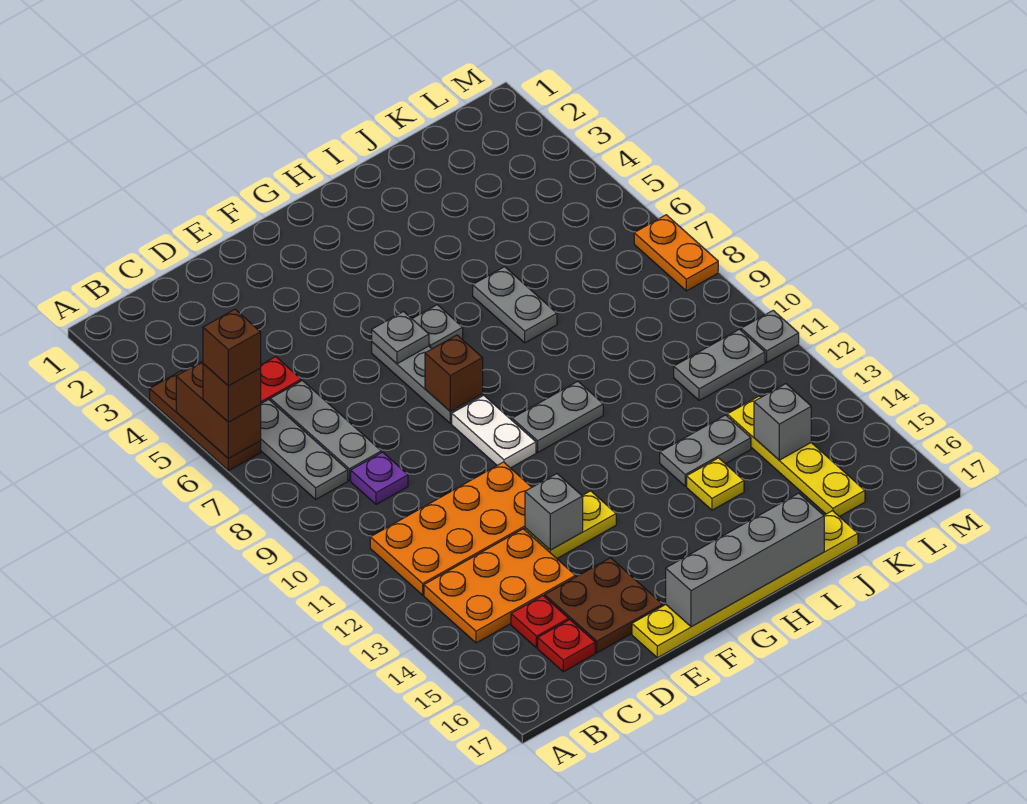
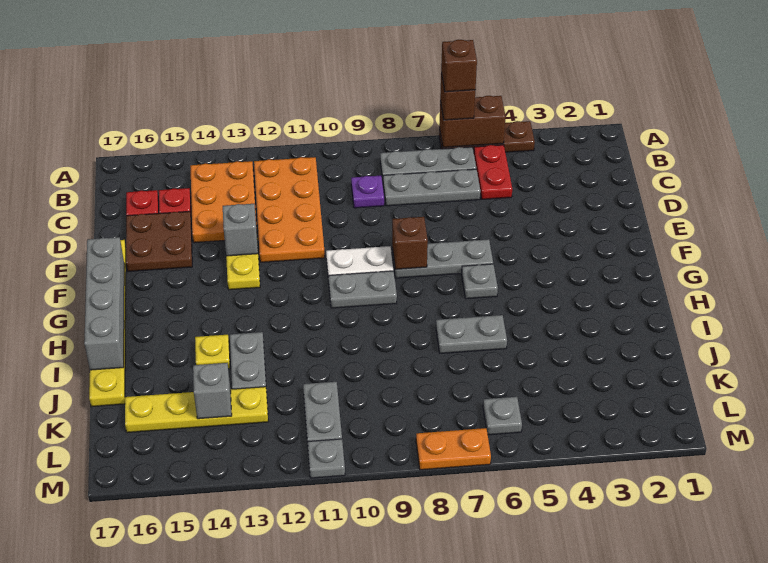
grey 1x1 plate [372,312,429,364] -> grey 1x1 plate moved to [483,397,522,435]
grey 1x2 plate [512,381,603,452] -> grey 1x2 plate turned to [328,271,397,308]

